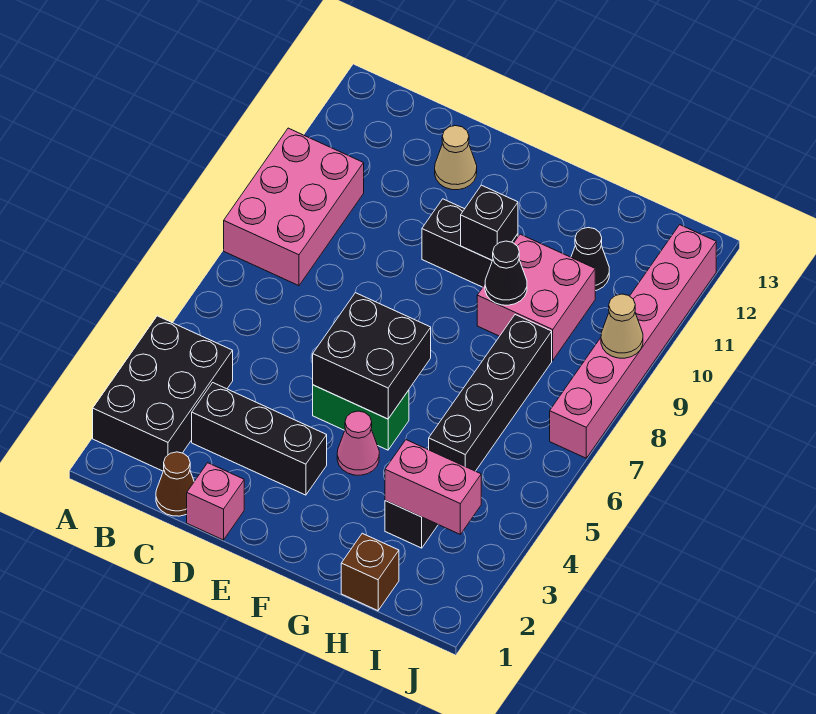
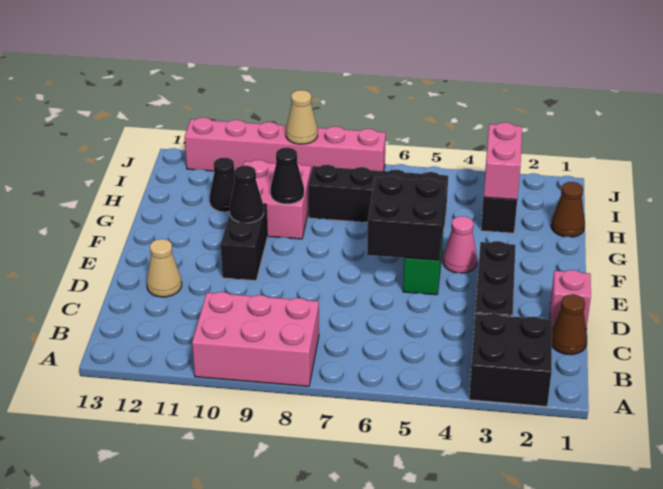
black 2x3 brick [93,316,233,471] -> black 2x2 brick [469,313,552,407]
black 1x1 brick [461,185,518,260] -> black 1x1 cone [230,165,264,223]
brown 1x1 brick [341,533,399,611] -> brown 1x1 cone [551,182,585,237]

